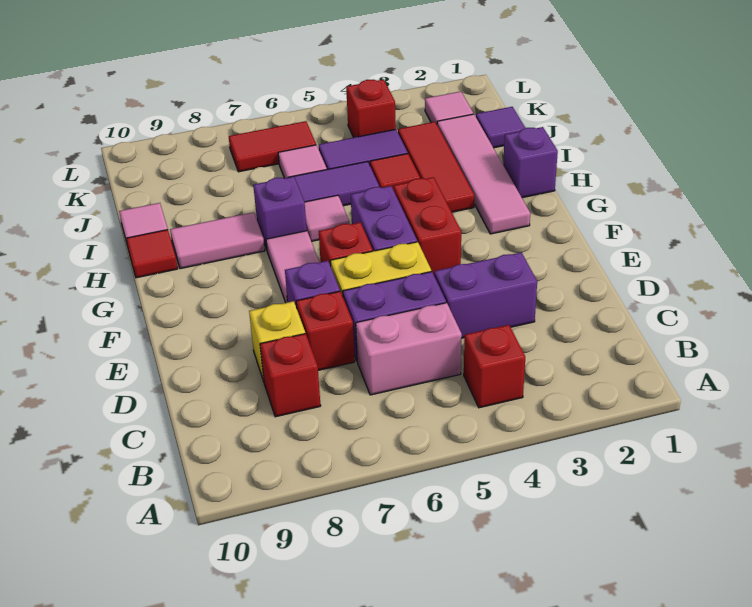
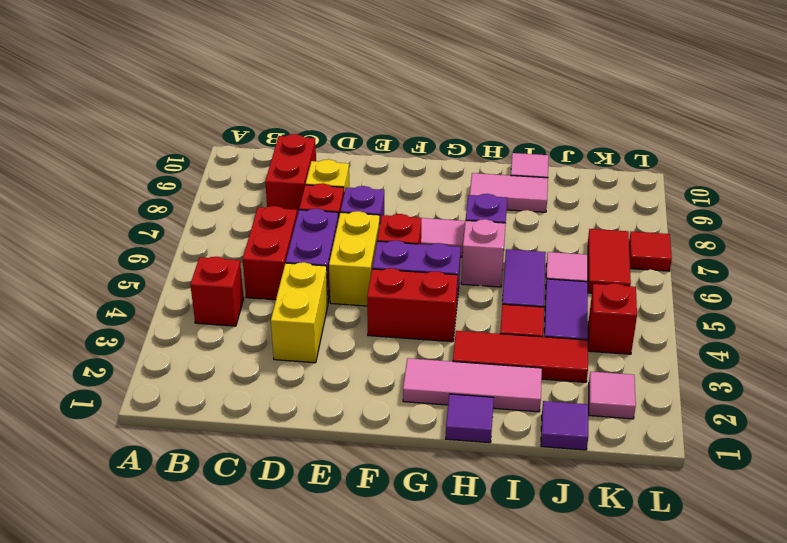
pink 1x2 brick [356,303,462,395] -> red 1x2 brick [243,206,297,300]
red 1x1 brick [260,334,321,417] -> red 1x2 brick [265,134,316,215]
purple 1x2 brick [434,252,537,338] -> yellow 1x2 brick [271,262,328,363]
pink 1x4 tile [437,114,530,234] -> pink 1x3 tile [403,358,542,412]
purple 1x1 brick [503,127,558,198] -> purple 1x1 tile [446,394,494,443]
pink 1x1 tile [305,195,349,241] -> pink 1x1 brick [461,219,506,287]
pink 1x2 tile [170,212,265,269] -> pink 1x2 tile turned to [470,173,548,212]
red 1x1 tile [126,230,178,278] -> red 1x1 tile moved to [629,232,672,271]

